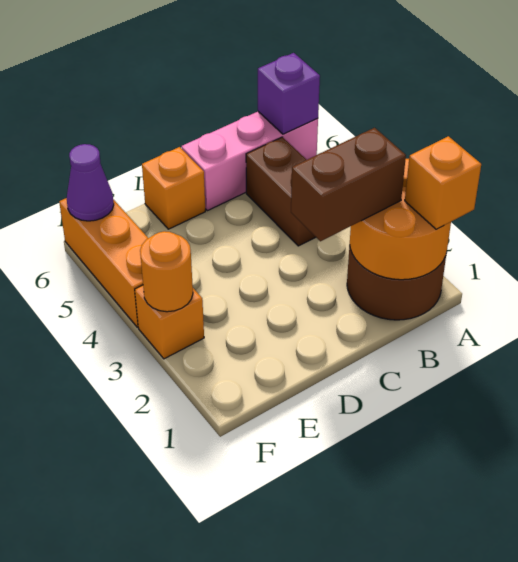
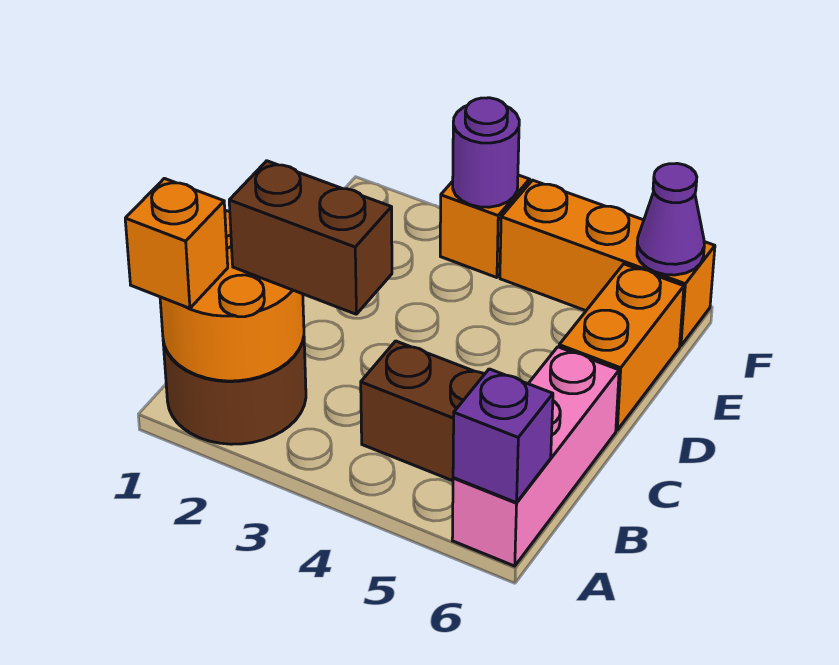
brown 1x2 brick [291,128,406,241] -> brown 1x2 brick turned to [229,161,392,314]
orange 1x1 brick [142,147,205,229] -> orange 1x2 brick [559,264,684,430]
orange 1x1 round brick [140,231,193,312] -> purple 1x1 round brick [453,98,519,207]

